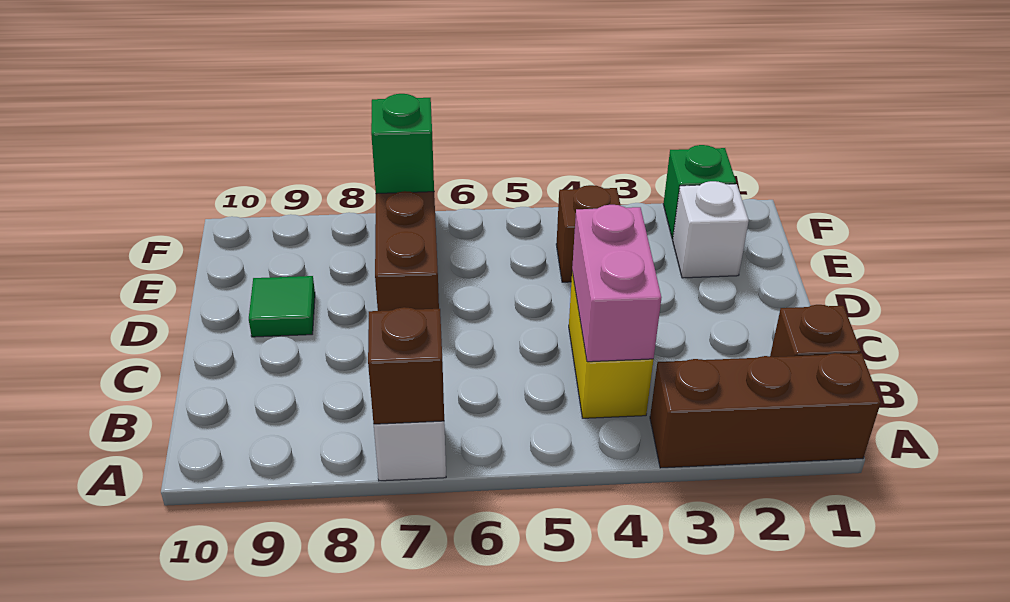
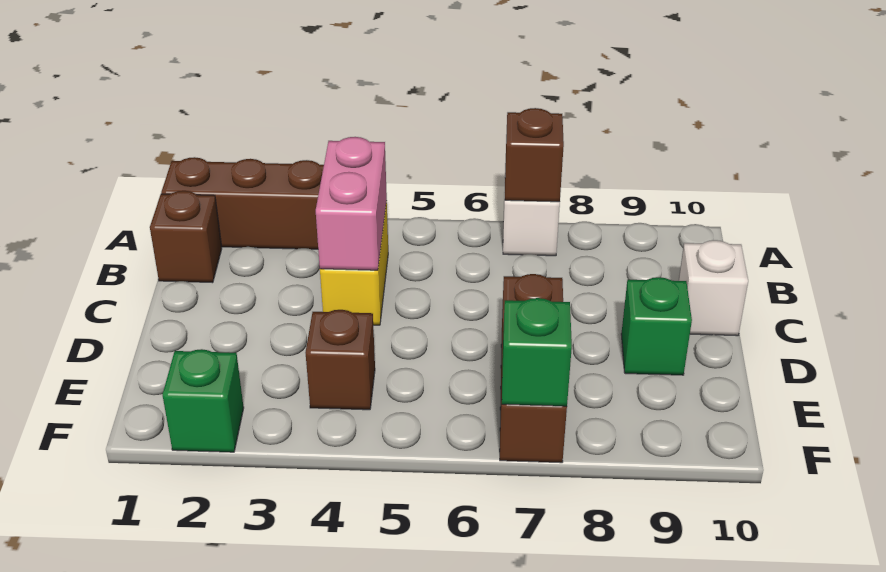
green 1x1 tile [249,276,315,337] -> green 1x1 brick [621,277,692,375]
white 1x1 brick [673,181,749,278] -> white 1x1 brick moved to [679,240,748,336]

